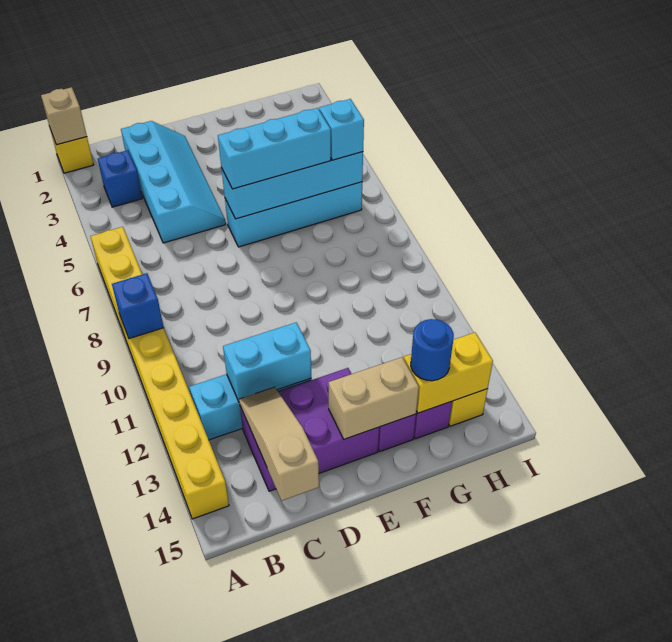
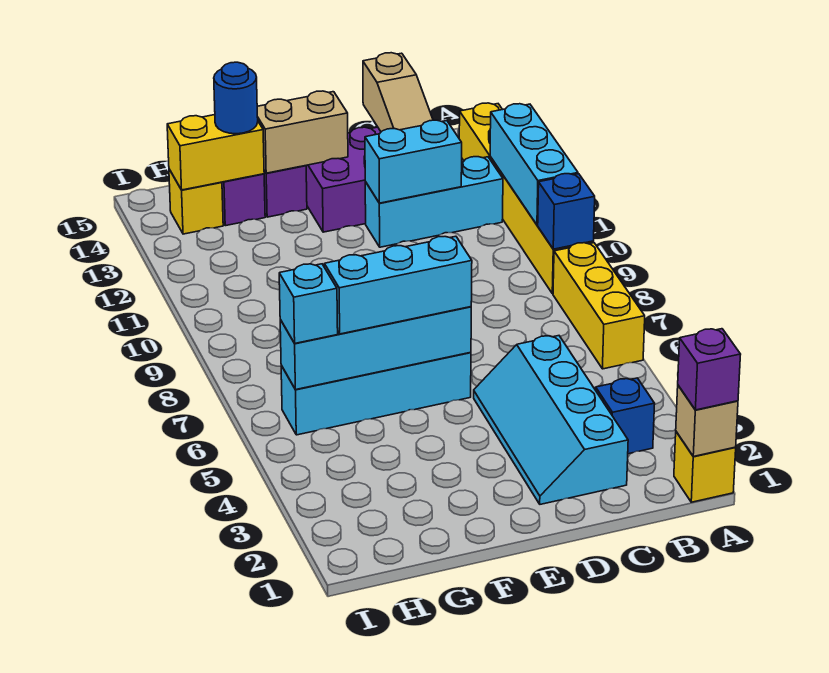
none -> purple 1x1 brick [678,329,741,410]
none -> cyan 1x3 brick [490,104,578,225]

